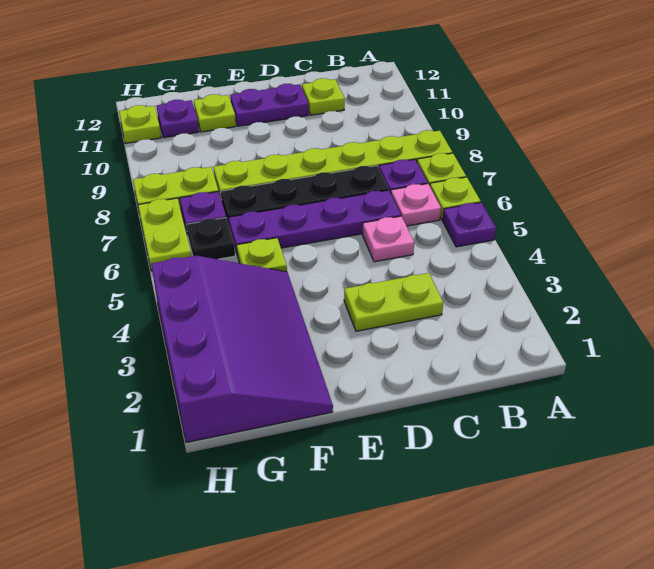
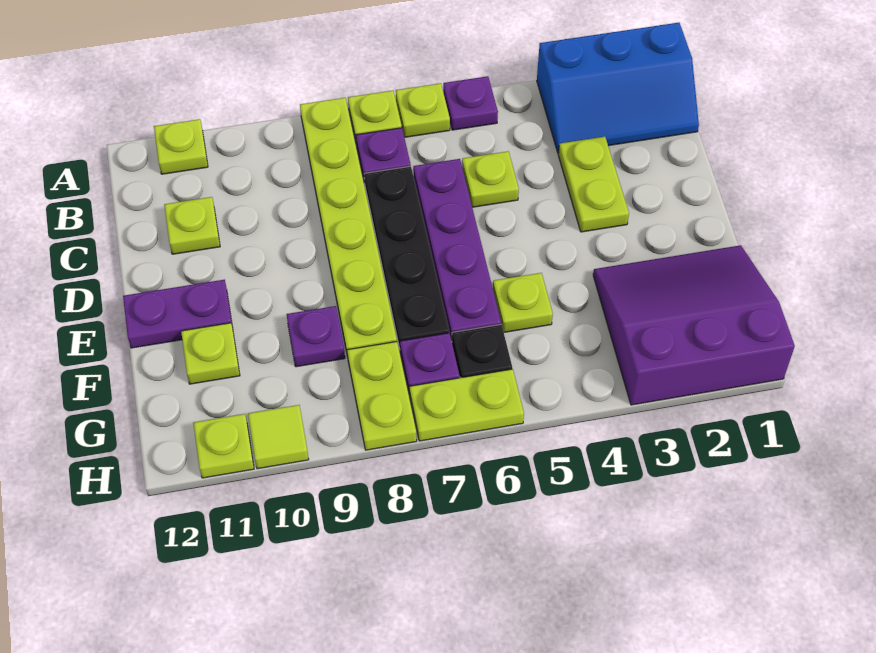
none -> blue 2x3 slope [537,23,699,153]
none -> lime 1x1 plate [154,119,208,174]
pink 1x1 plate [391,184,441,226] -> none
pink 1x1 plate [362,216,414,262] -> lime 1x1 plate [462,151,519,207]
purple 1x2 plate [230,84,309,126] -> purple 1x2 plate turned to [123,280,233,348]
purple 3x4 slope [151,256,333,443] -> purple 3x3 slope [593,245,795,405]
purple 1x1 plate [157,100,199,138] -> purple 1x1 plate moved to [287,306,345,367]
none -> lime 1x1 tile [248,405,309,469]

